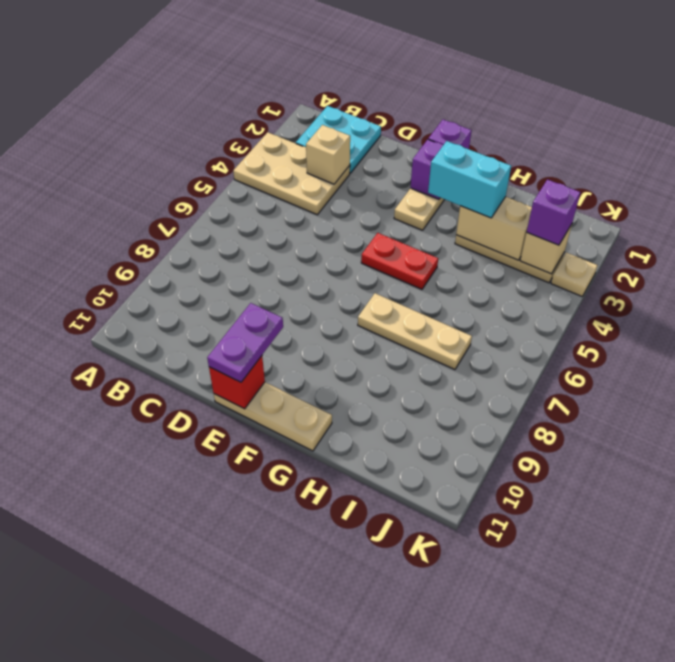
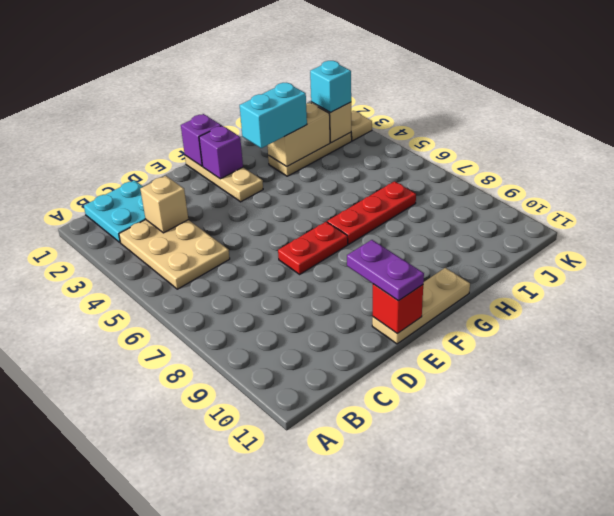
tan 2x3 plate [233,132,350,215] -> tan 2x3 plate turned to [119,220,230,289]
red 1x2 plate [361,233,438,289] -> red 1x2 plate moved to [278,222,348,274]
tan 1x3 plate [358,293,472,370] -> red 1x3 plate [327,181,416,244]
purple 1x1 brick [527,180,580,245] -> cyan 1x1 brick [310,61,351,113]

